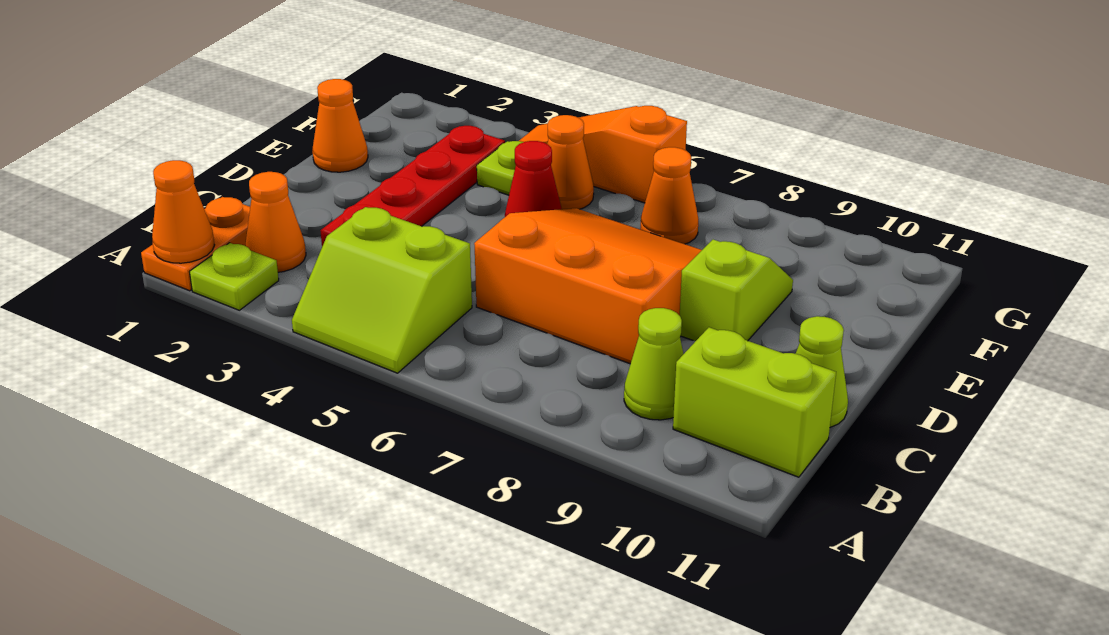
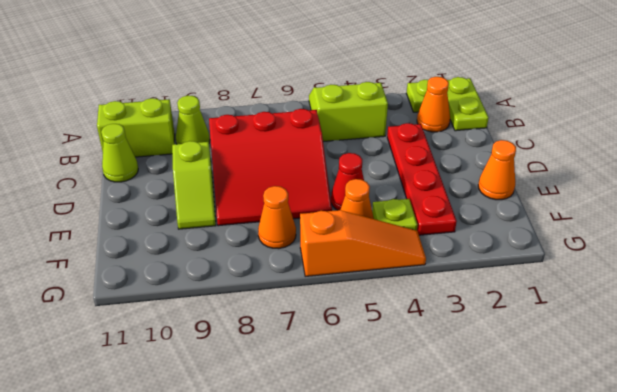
orange 1x2 plate [141,197,250,291] -> lime 1x2 plate [447,77,489,131]
orange 1x1 cone [152,160,214,263] -> none
orange 3x3 slope [474,208,702,364] -> red 3x3 slope [209,109,332,226]

